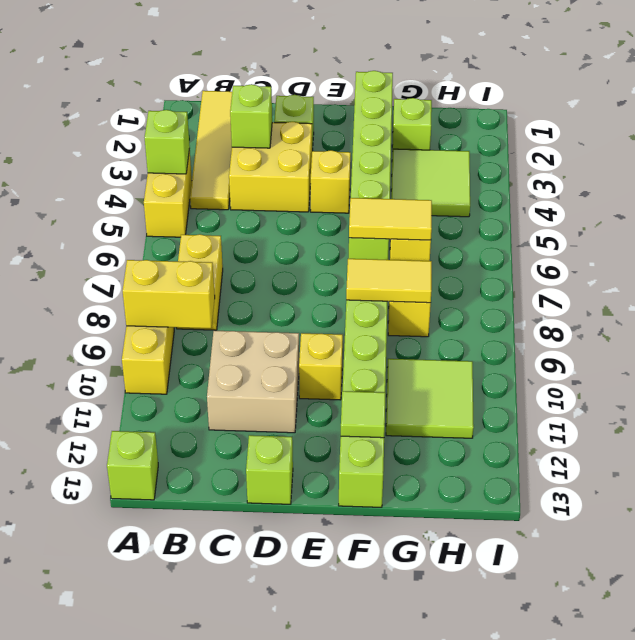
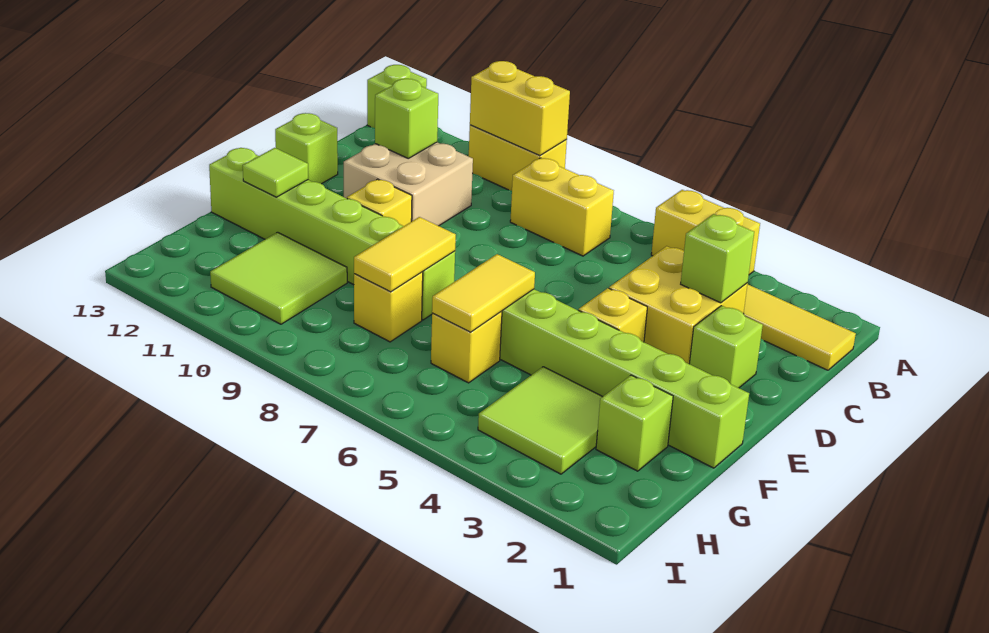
lime 1x1 brick [145,110,190,174] -> lime 1x1 brick moved to [375,79,438,158]
yellow 1x2 brick [123,260,215,328] -> yellow 1x2 brick turned to [470,61,570,156]

